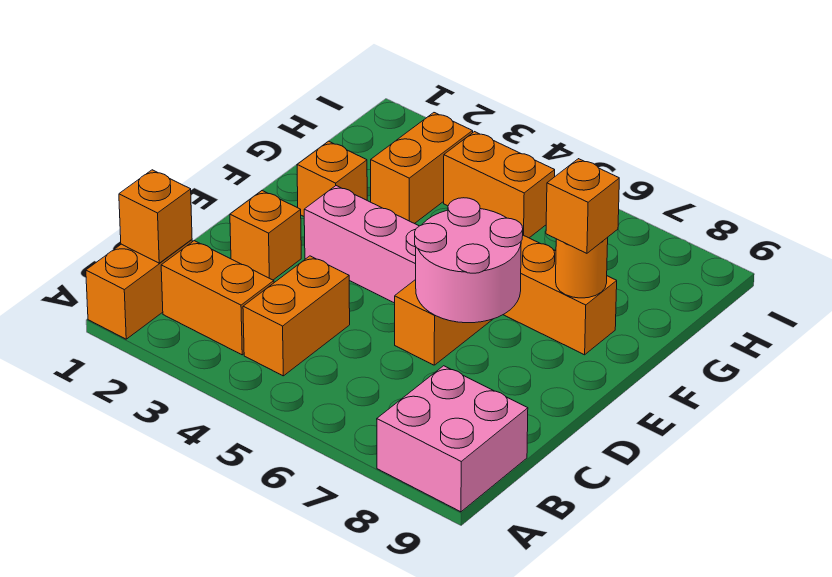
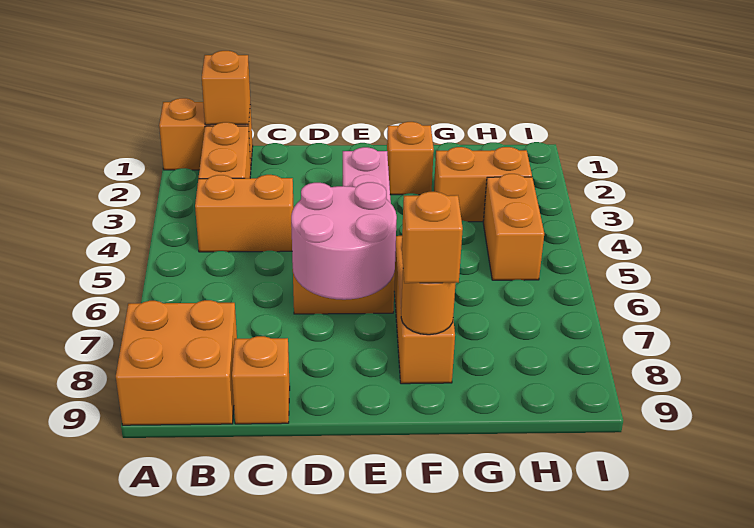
pink 2x2 brick [377,366,528,512] -> orange 2x2 brick [116,300,237,425]
orange 1x1 brick [230,191,301,280] -> orange 1x1 brick moved to [232,336,290,424]

